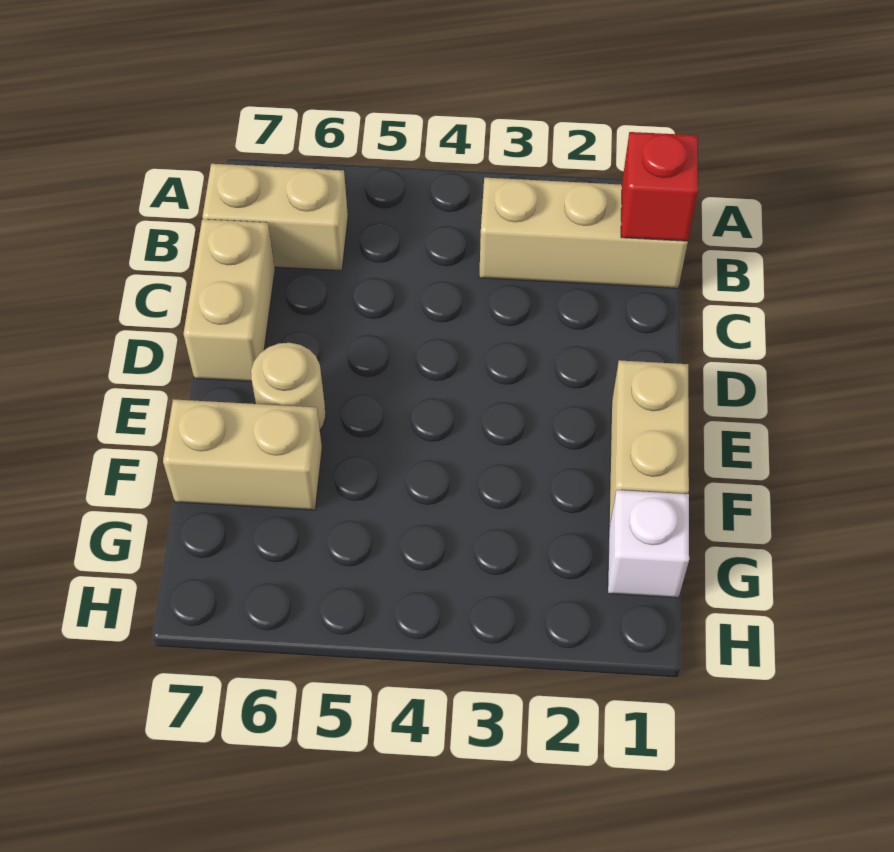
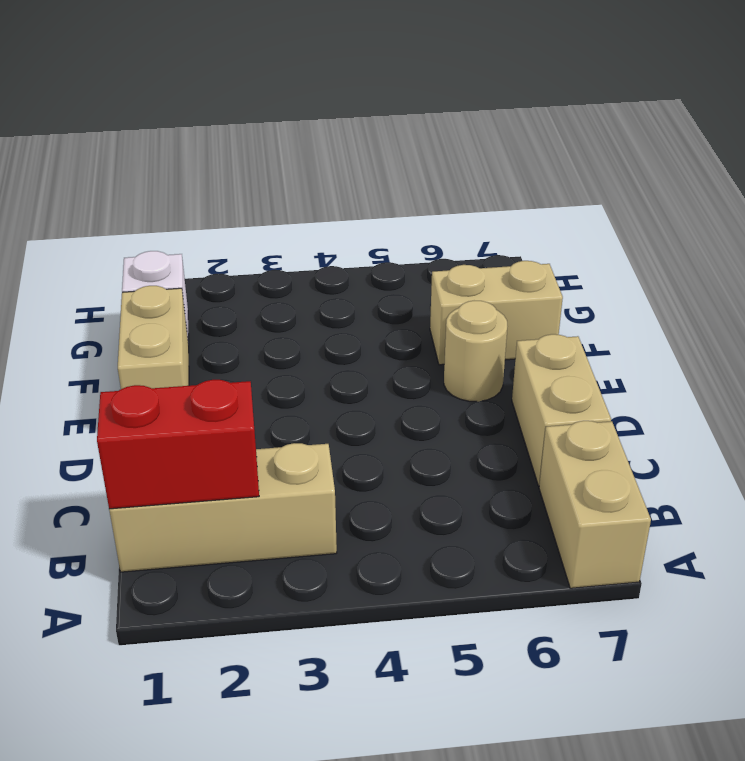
red 1x1 brick [621,132,698,241] -> red 1x2 brick [97,380,259,509]
tan 1x2 brick [203,164,348,271] -> tan 1x2 brick turned to [539,421,651,588]

